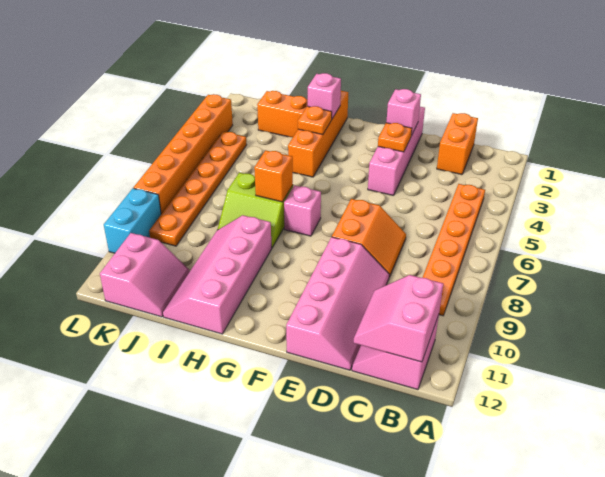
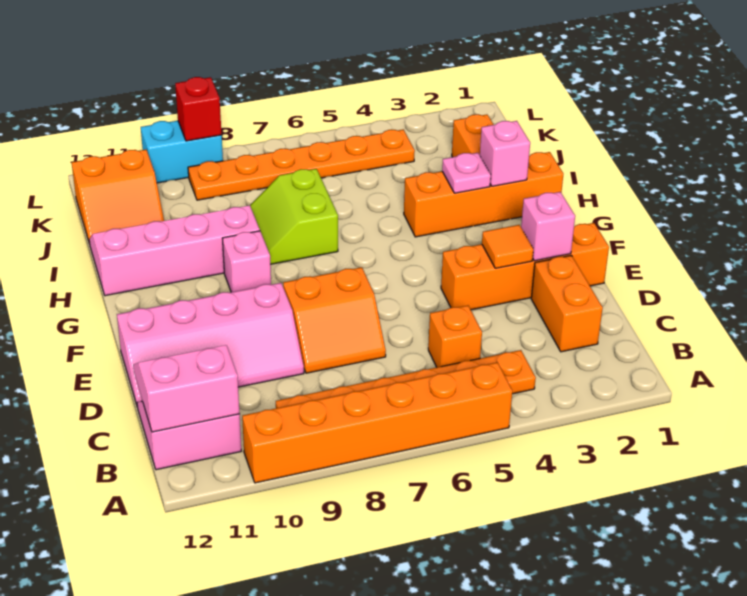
orange 1x2 brick [437,113,478,175] -> orange 1x2 brick turned to [531,255,603,352]
pink 1x4 brick [368,107,425,196] -> orange 1x4 brick [441,223,609,310]
orange 1x1 plate [378,123,412,152] -> orange 1x1 tile [482,225,533,268]
pink 1x1 brick [284,185,321,236] -> pink 1x1 brick moved to [222,231,271,292]
orange 1x1 plate [298,106,332,135] -> pink 1x1 plate [442,153,491,193]
orange 1x1 brick [254,150,293,202] -> orange 1x1 brick moved to [428,305,482,367]
pink 2x2 slope [100,233,190,317] -> orange 2x2 slope [72,150,164,243]
orange 1x6 brick [134,94,233,214] -> orange 1x6 brick moved to [242,362,512,483]
none -> red 1x1 brick [175,77,222,141]

